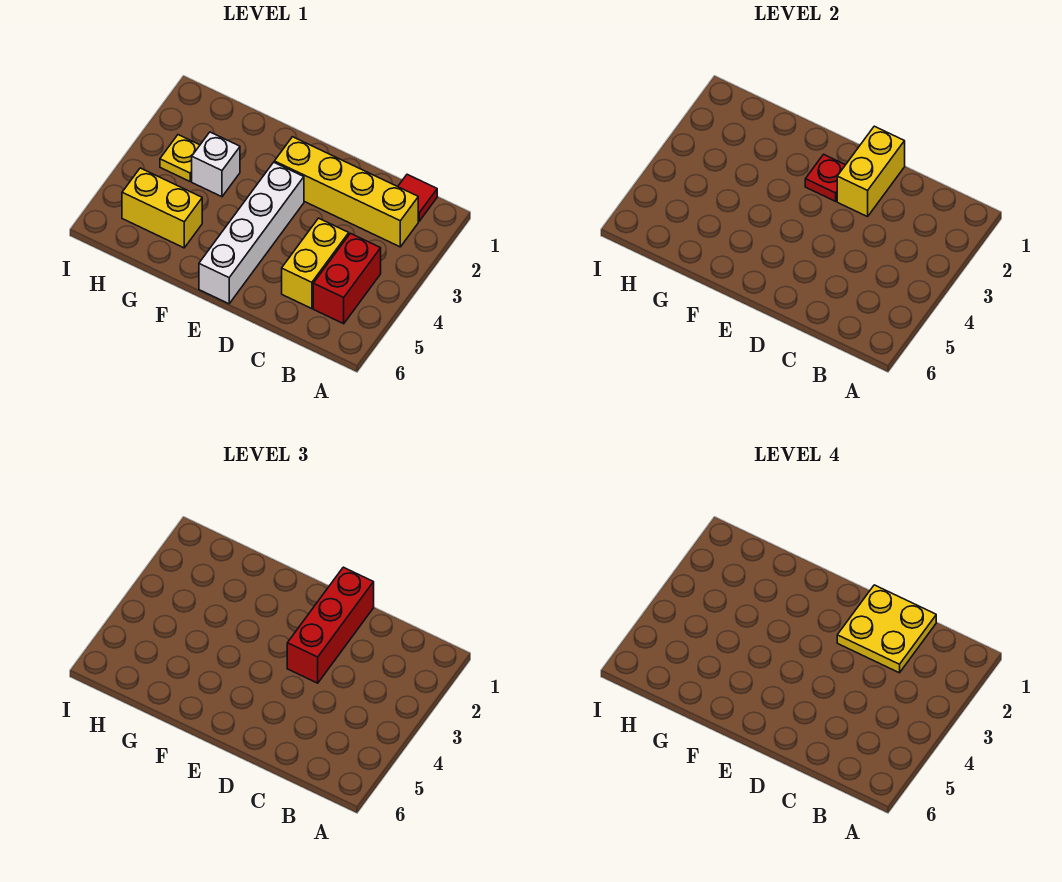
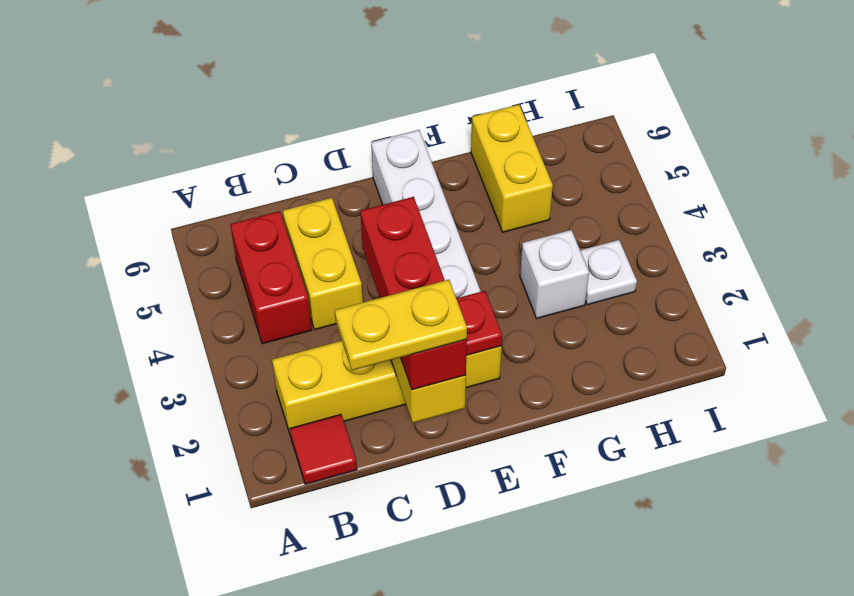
yellow 2x2 plate [837,585,936,673] -> yellow 1x2 plate [335,280,467,370]
yellow 1x2 brick [122,168,202,248] -> yellow 1x2 brick turned to [471,105,553,232]
yellow 1x1 plate [160,135,200,181] -> white 1x1 plate [580,240,637,305]

